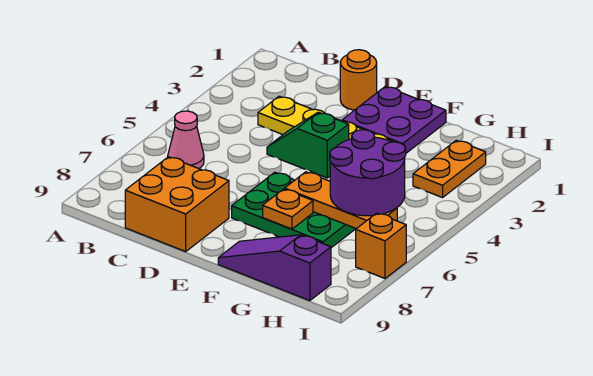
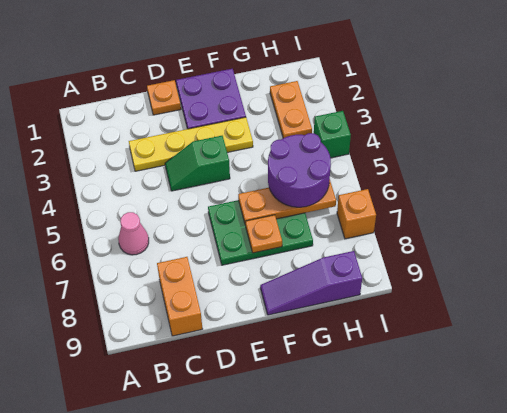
orange 2x2 brick [125,157,229,252] -> orange 1x2 brick [157,257,202,336]
orange 1x1 round brick [340,50,377,110] -> orange 1x1 plate [147,80,181,115]
none -> green 1x1 brick [314,111,351,158]

